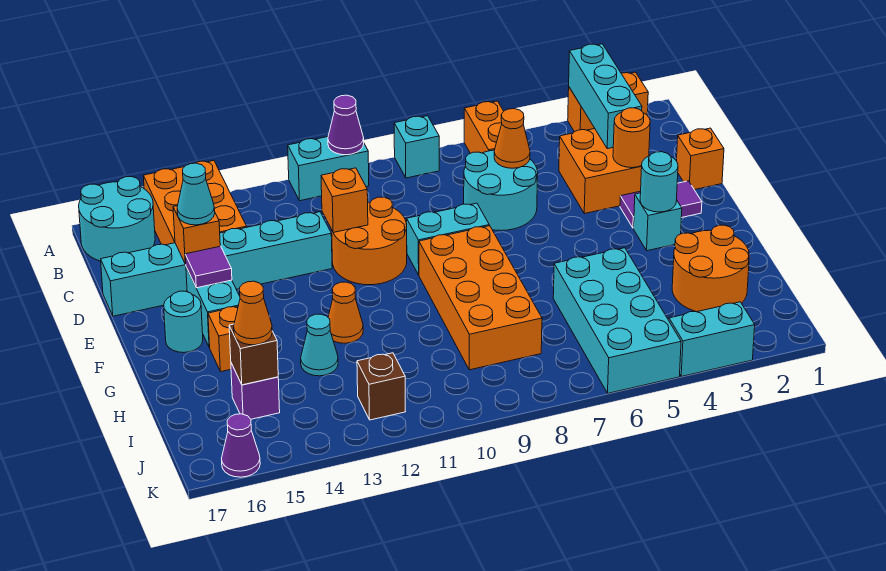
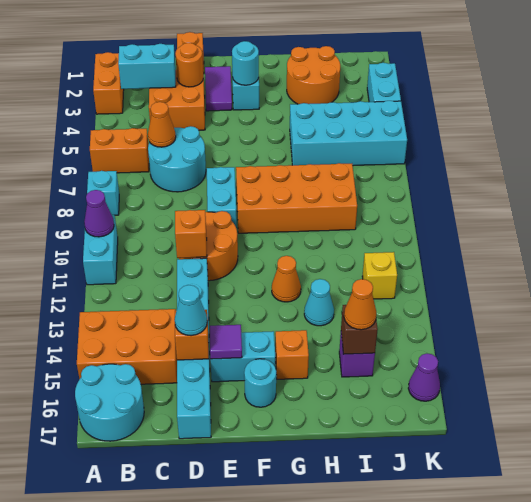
cyan 1x3 brick [569,44,642,149] -> cyan 1x2 brick [118,44,176,89]
brown 1x1 brick [357,353,406,420] -> yellow 1x1 brick [362,252,397,299]

